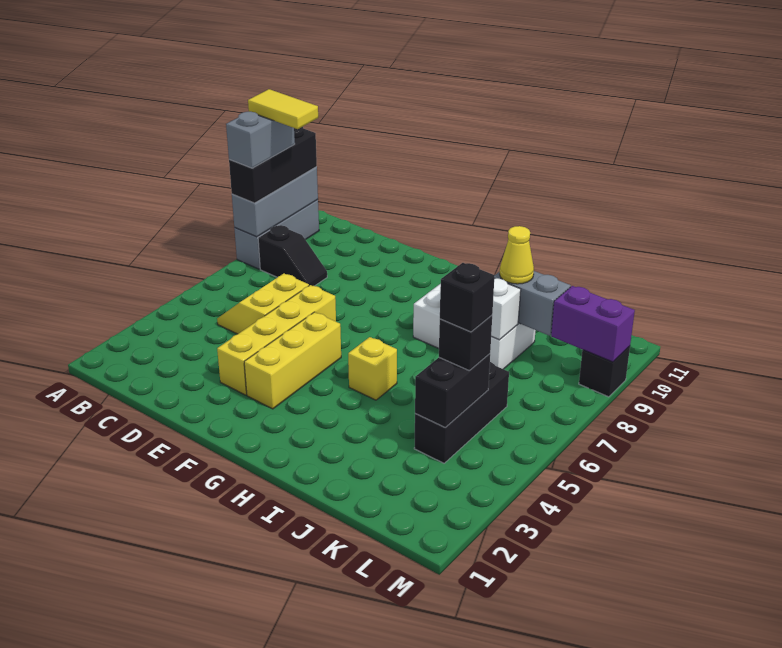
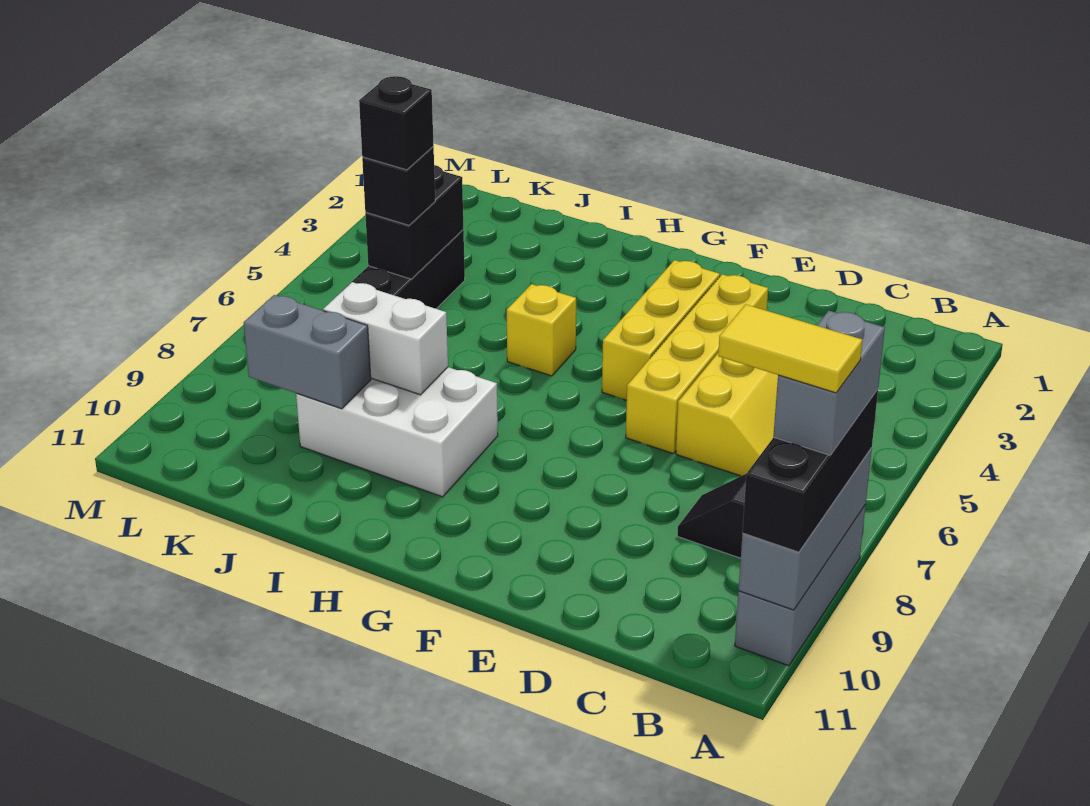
yellow 1x1 cone [500,226,534,284] -> none
purple 1x2 brick [551,286,635,362] -> none
black 1x1 brick [579,346,630,397] -> none

